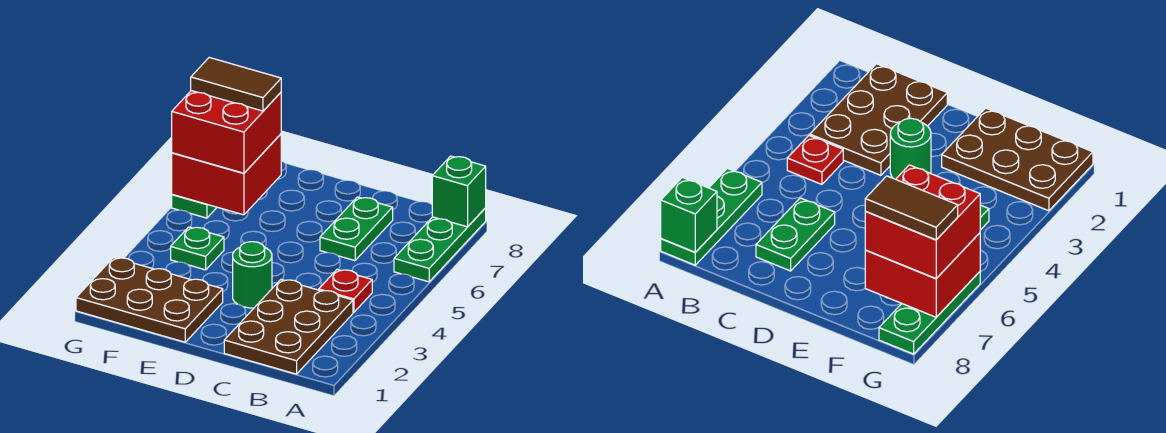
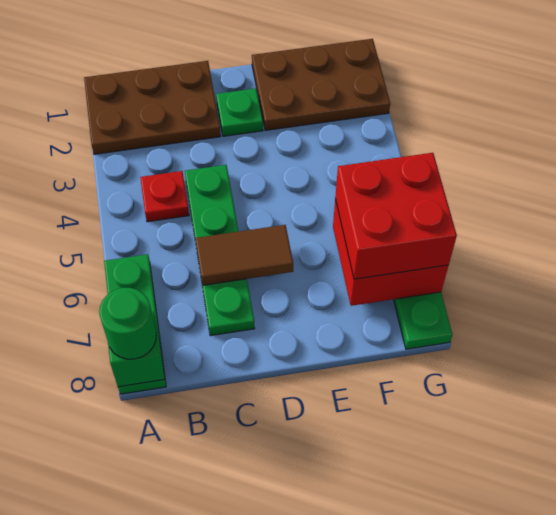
brown 2x3 plate [224,280,353,374] -> brown 2x3 plate turned to [84,61,221,154]
green 1x2 plate [320,197,393,261] -> green 1x4 plate [185,165,255,336]
green 1x1 round brick [233,242,272,308] -> green 1x1 round brick moved to [99,288,156,359]
green 1x1 plate [171,227,224,270] -> green 1x1 plate moved to [216,88,263,136]
brown 1x2 tile [191,58,281,111] -> brown 1x2 tile moved to [195,225,293,285]

